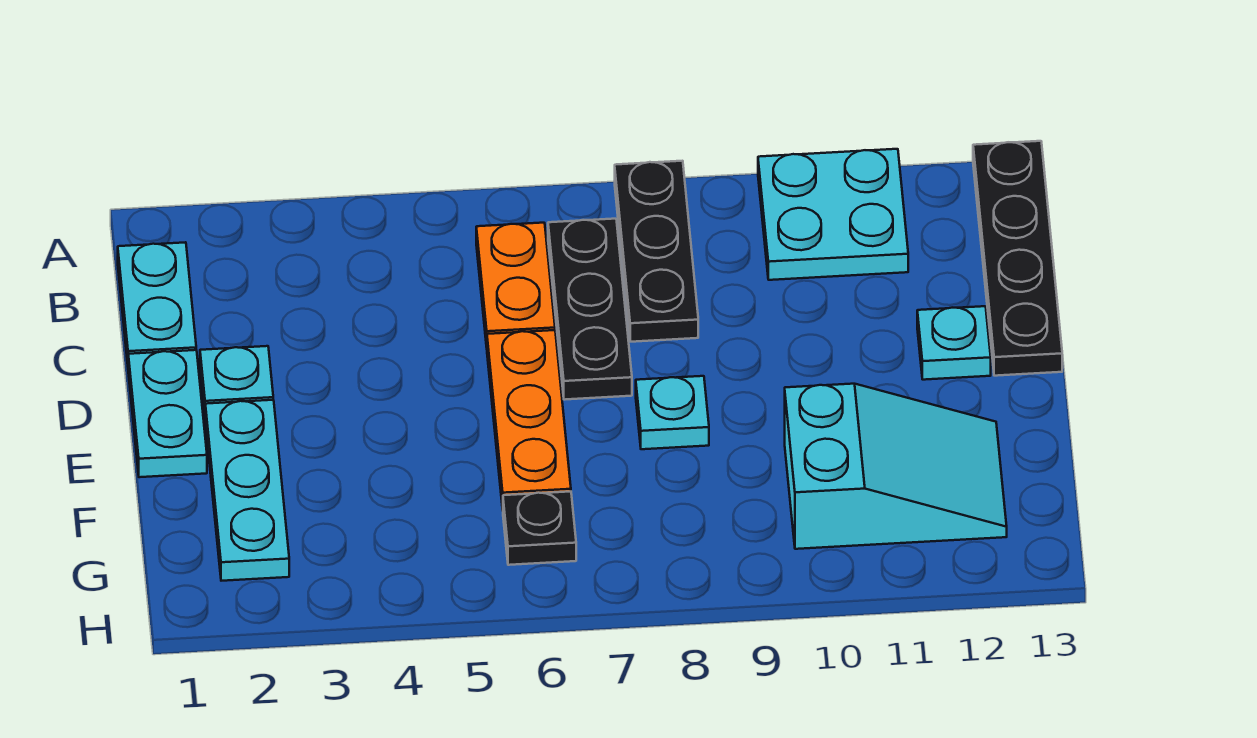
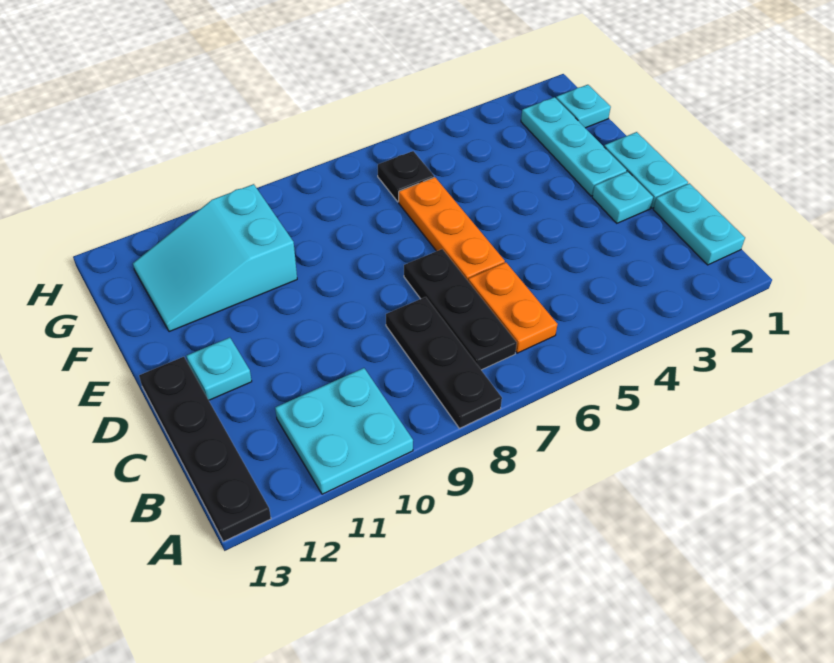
cyan 1x1 plate [636,376,709,449] -> cyan 1x1 plate moved to [556,85,611,128]

